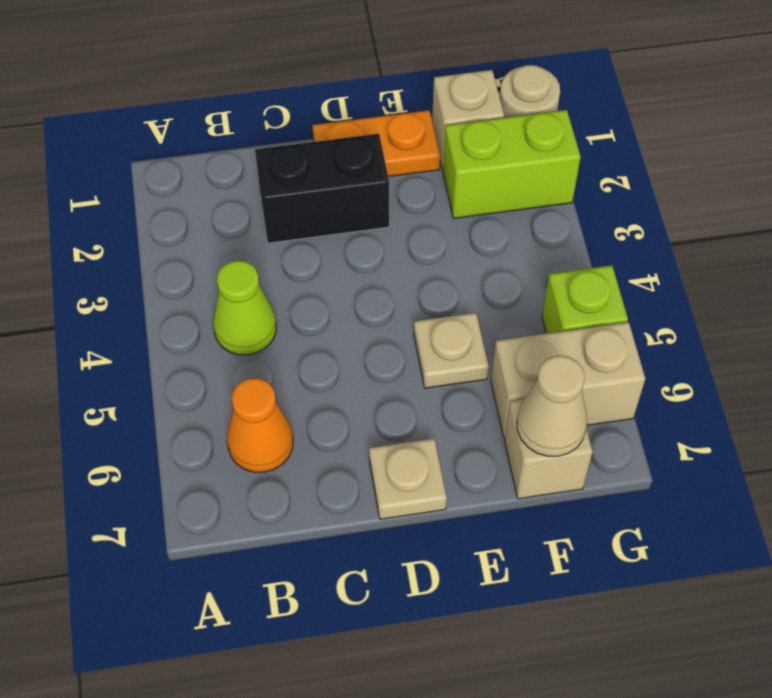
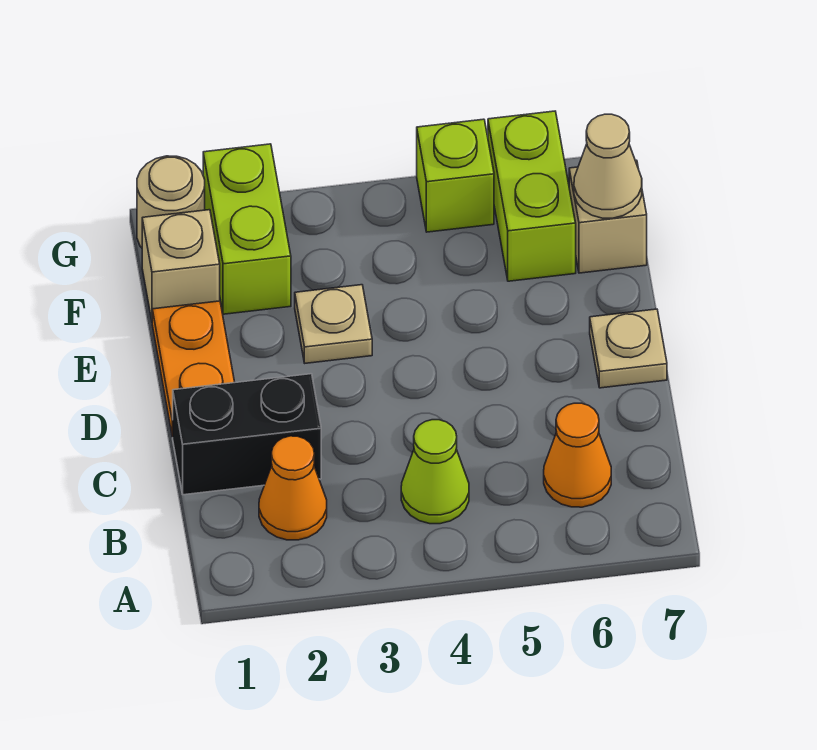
none -> orange 1x1 cone [259,436,327,540]
black 1x2 brick [255,134,389,243] -> black 1x2 brick turned to [173,374,321,495]
tan 1x1 plate [414,313,489,388] -> tan 1x1 plate moved to [295,285,372,363]
tan 1x2 brick [491,322,645,437] -> lime 1x2 brick [488,111,576,281]

